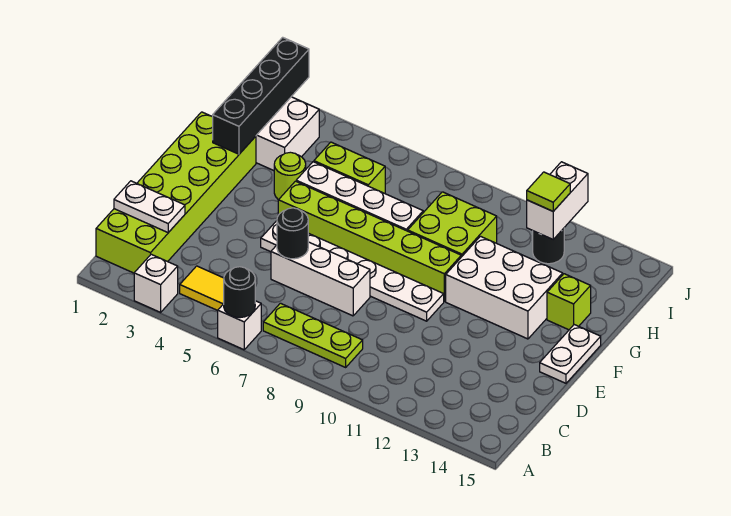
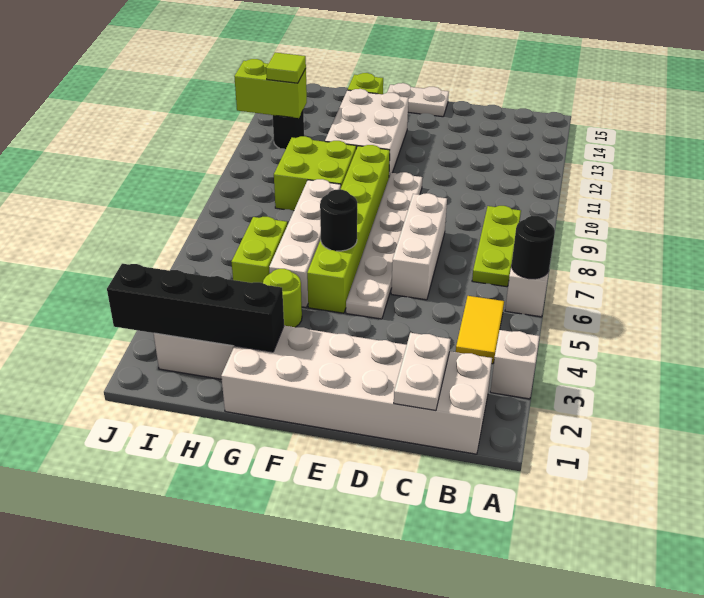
lime 2x6 brick [96,112,256,273] -> white 2x6 brick [221,326,492,454]
black 1x1 round brick [277,208,308,259] -> black 1x1 round brick moved to [320,189,357,251]
white 1x2 brick [527,162,588,239] -> lime 1x2 brick [234,59,307,118]

